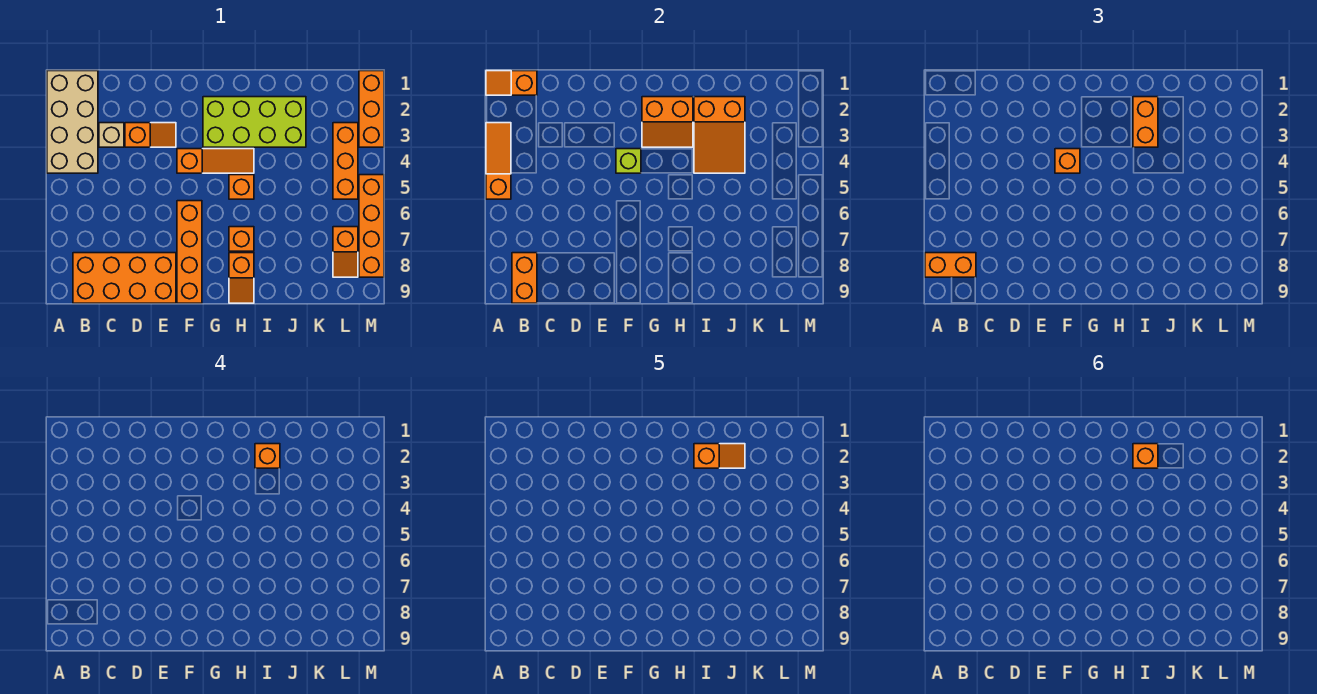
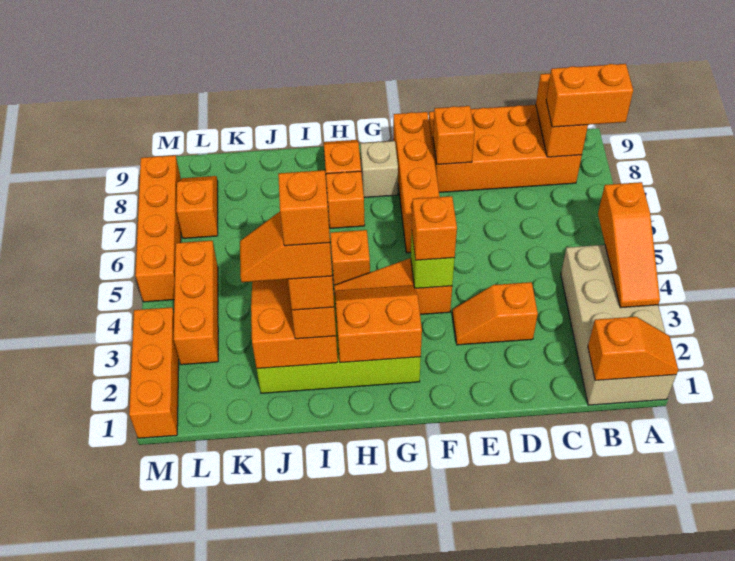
tan 1x1 brick [99,123,124,147] -> tan 1x1 brick moved to [360,141,398,197]
none -> orange 1x1 brick [433,106,475,164]

